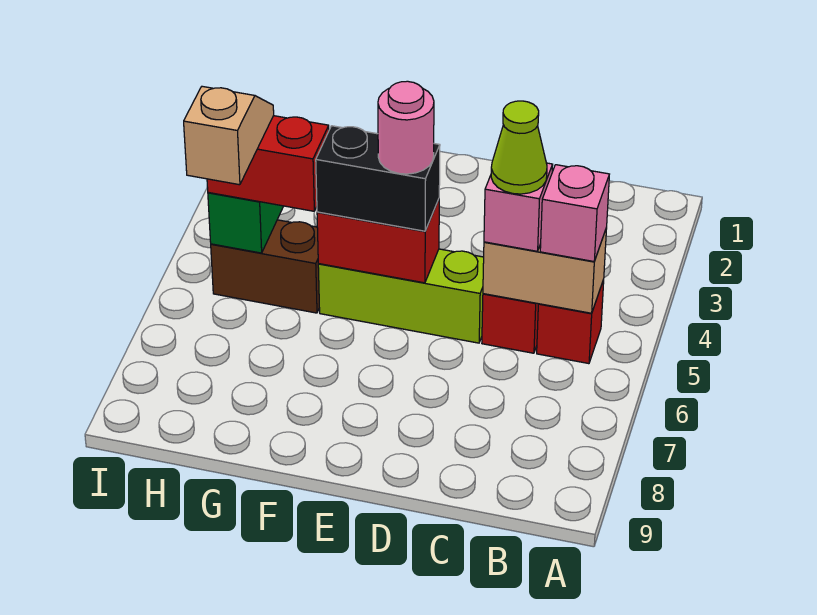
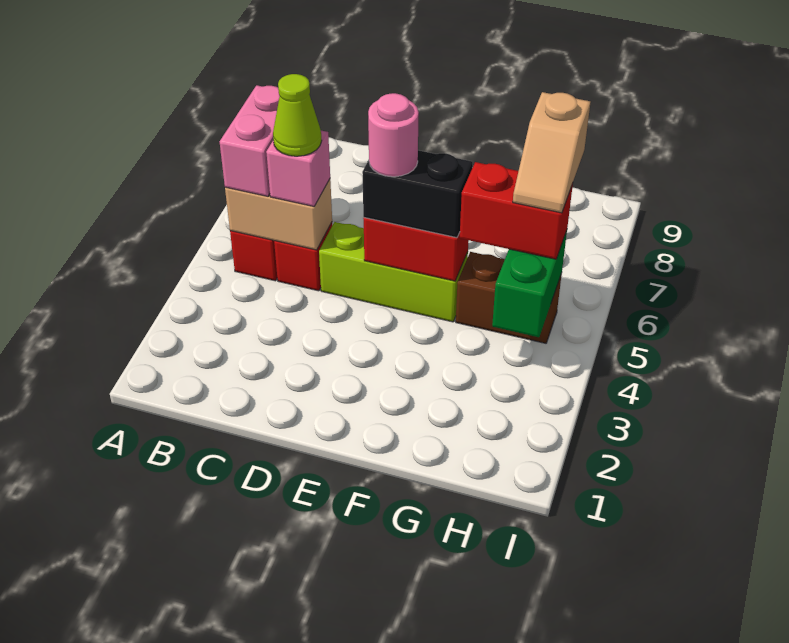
pink 1x1 brick [540,165,609,261] -> pink 1x2 brick [220,85,280,196]

